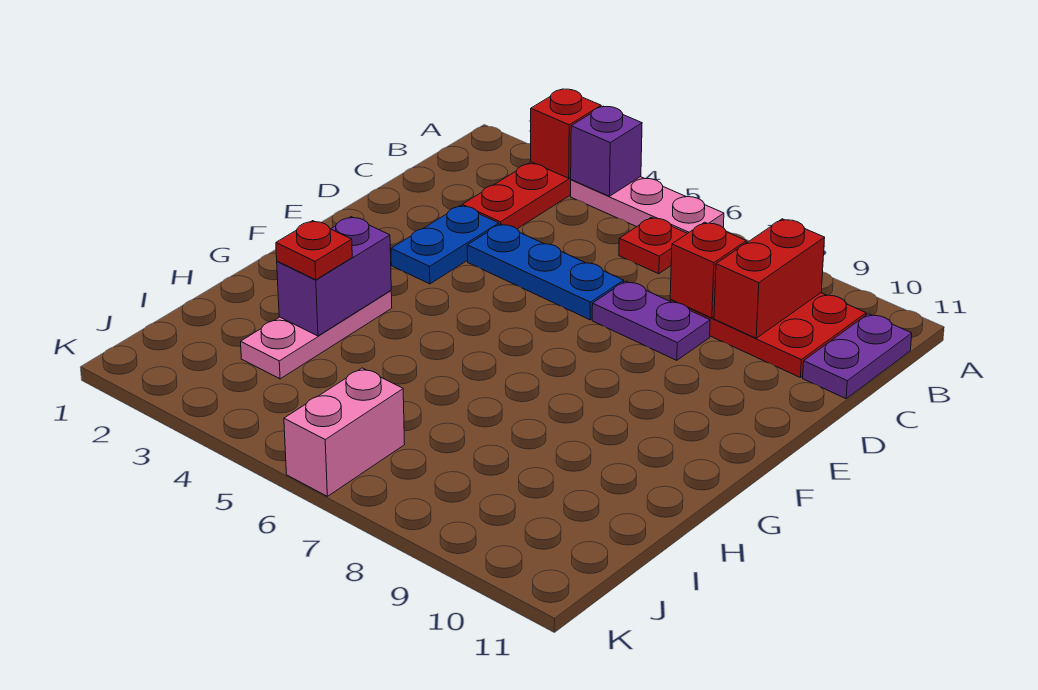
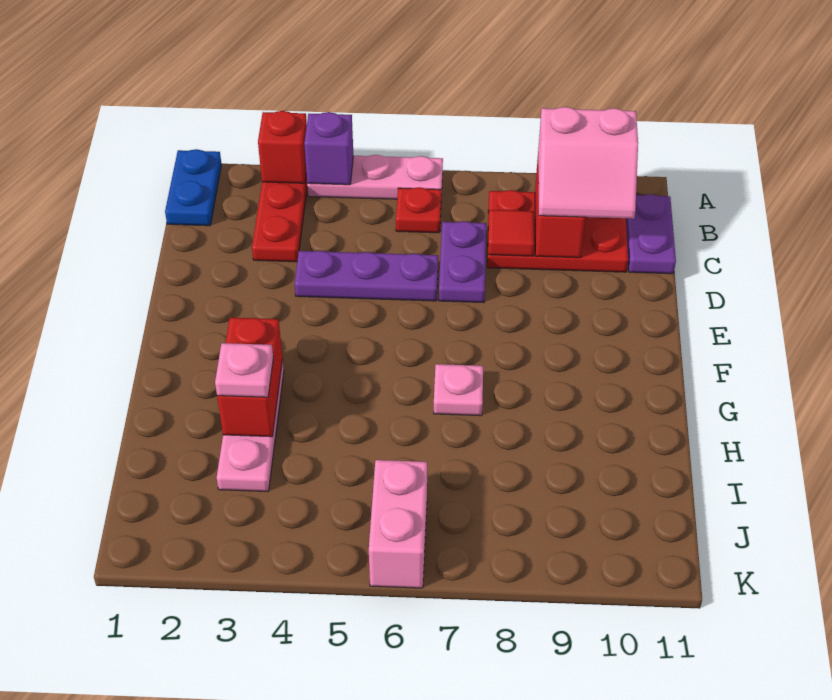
none -> pink 2x2 slope [538,107,638,219]
red 1x1 brick [670,222,746,318] -> red 1x1 tile [488,210,534,256]
blue 1x2 plate [391,206,499,284] -> blue 1x2 plate moved to [165,149,222,226]
blue 1x3 plate [467,224,624,320] -> purple 1x3 plate [295,251,438,301]
purple 1x2 plate [592,281,710,360] -> purple 1x2 plate turned to [439,221,486,303]
purple 1x2 brick [277,217,391,336] -> red 1x2 brick [217,318,283,437]
none -> pink 1x1 plate [434,364,483,416]
red 1x1 plate [276,221,352,280] -> pink 1x1 plate [215,343,273,397]

